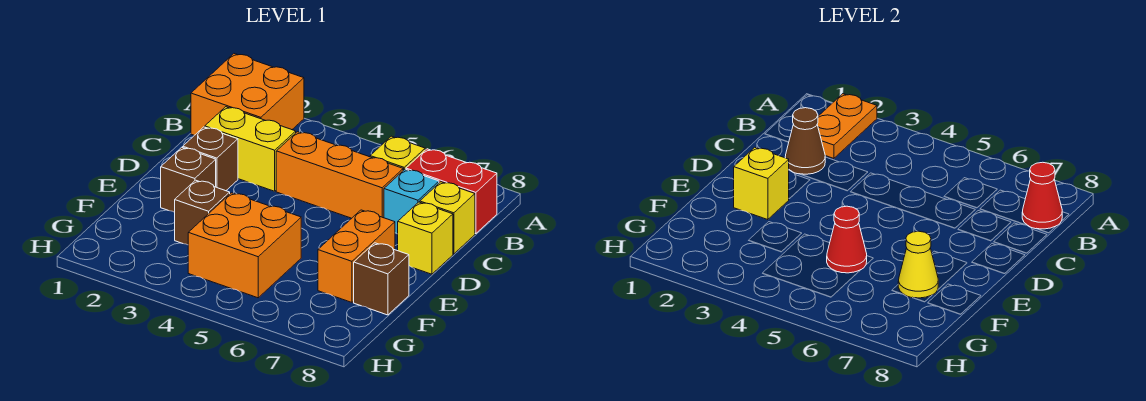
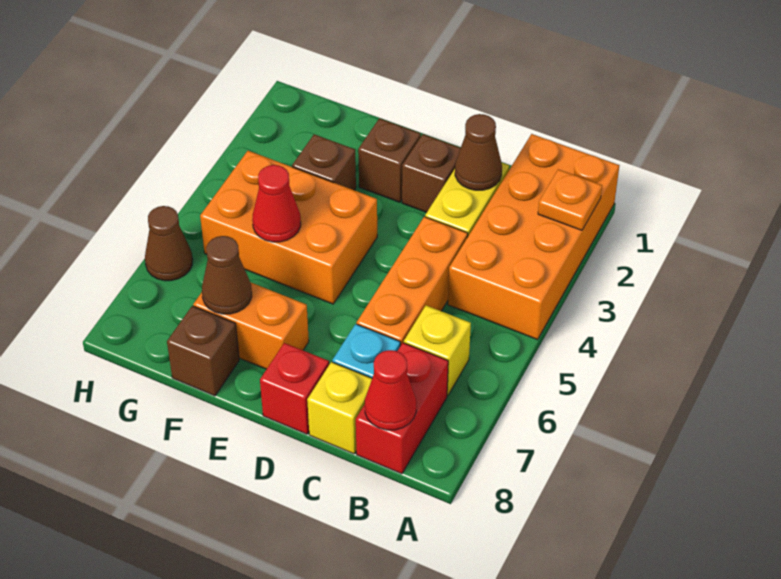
orange 2x2 brick [191,54,304,135] -> orange 2x4 brick [448,134,619,340]
orange 1x2 plate [817,94,877,158] -> orange 1x1 plate [538,169,602,230]
yellow 1x1 brick [398,202,453,274] -> red 1x1 brick [260,343,329,434]
yellow 1x1 brick [734,147,789,220] -> none
orange 2x2 brick [188,193,301,298] -> orange 2x3 brick [200,151,377,304]
yellow 1x1 cone [898,231,938,298] -> brown 1x1 cone [202,236,252,314]
none -> brown 1x1 cone [145,206,193,281]

